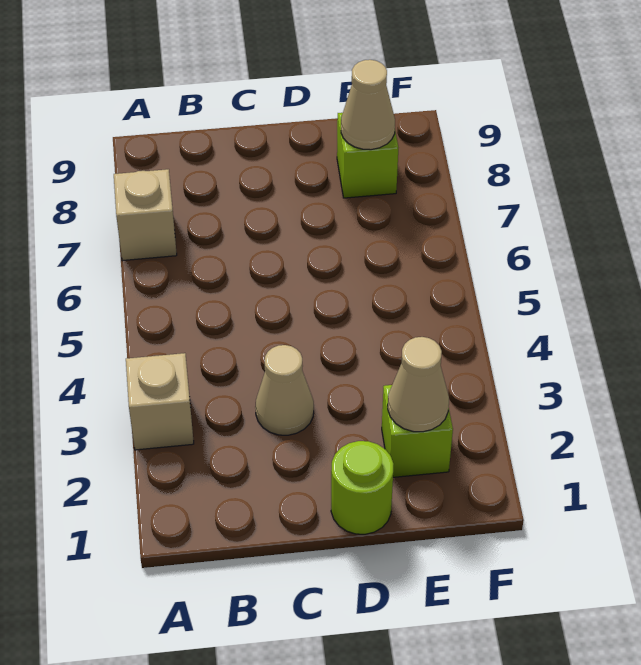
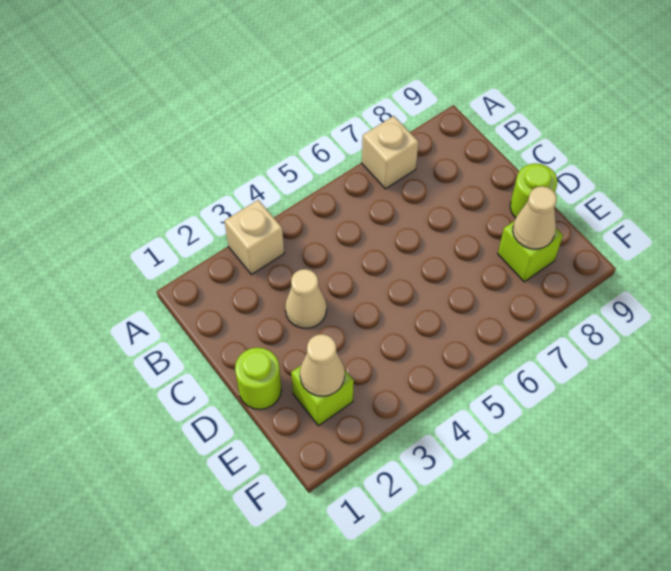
none -> lime 1x1 round brick [510,163,557,218]

